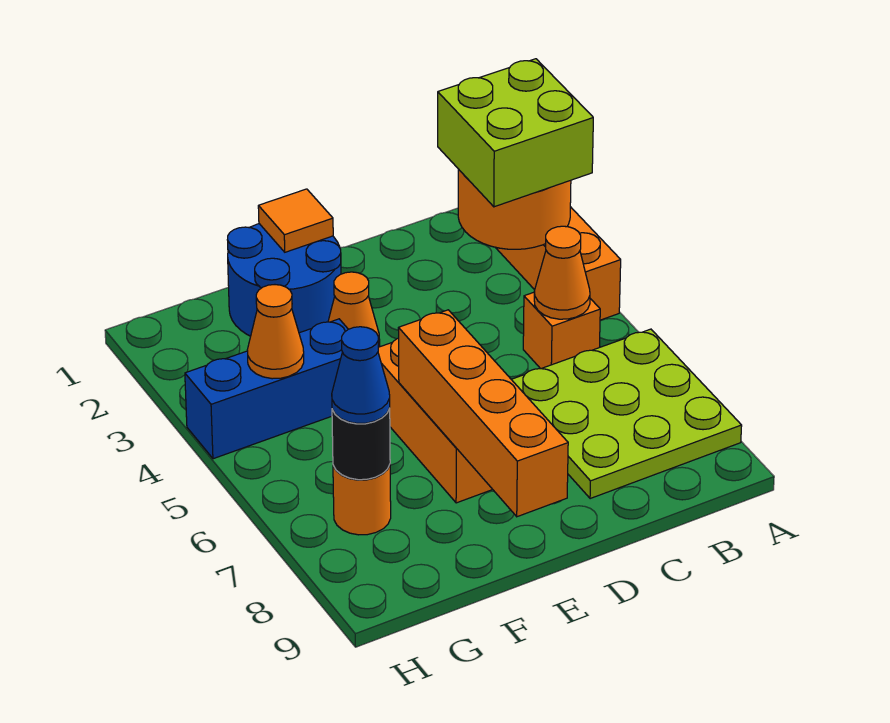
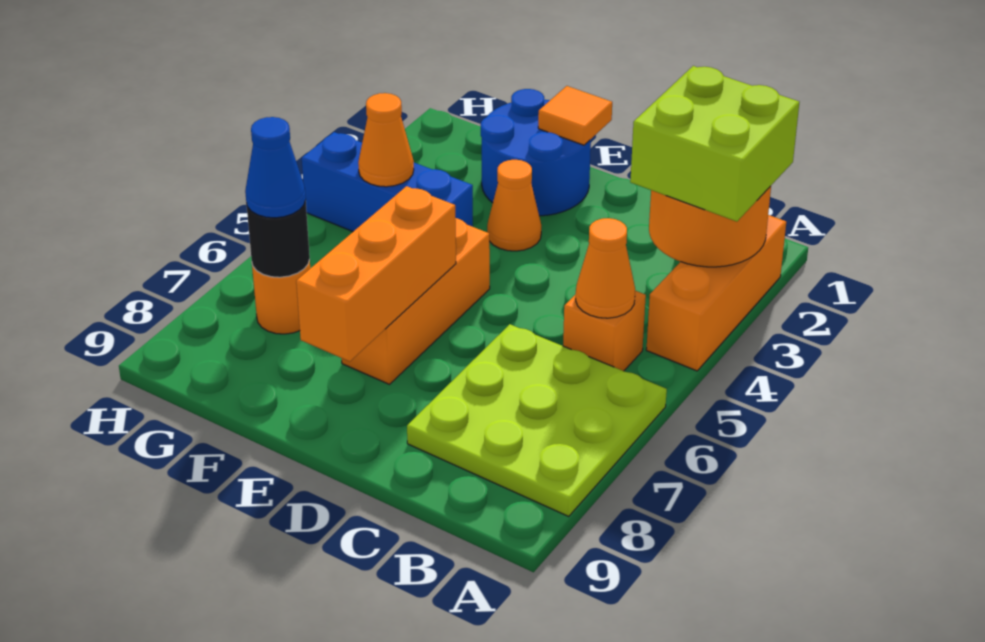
orange 1x4 brick [398,310,568,517] -> orange 1x3 brick [296,186,456,362]

